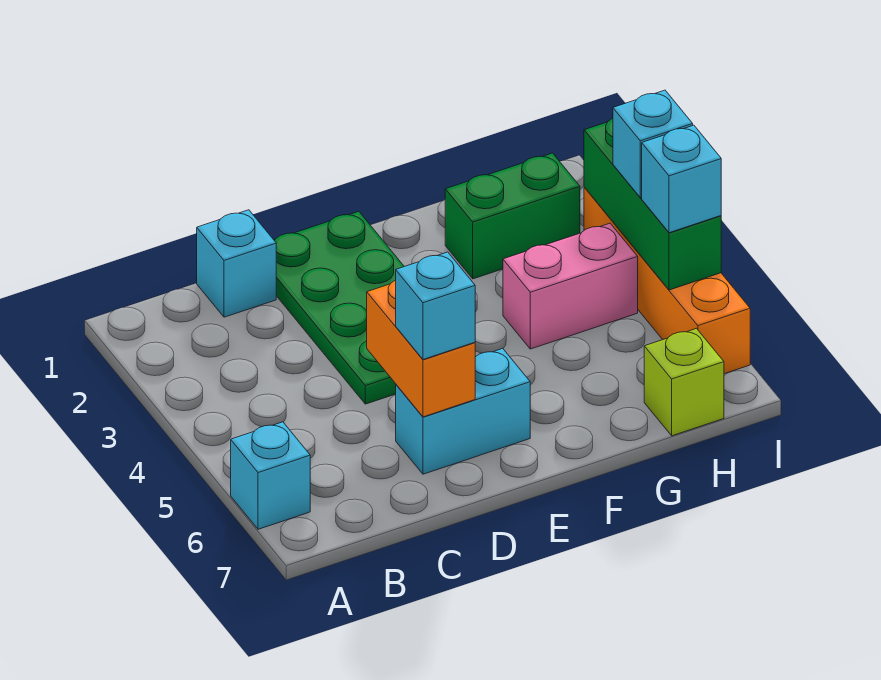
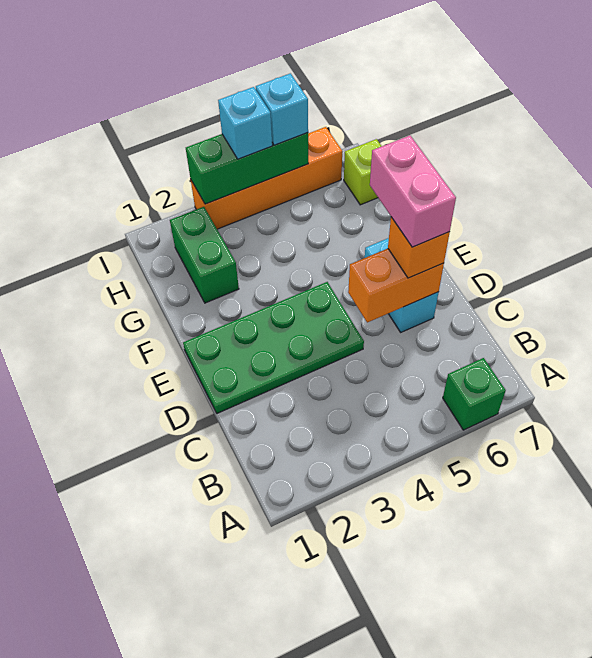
cyan 1x1 brick [231,422,310,529] -> green 1x1 brick [443,358,506,430]
cyan 1x1 brick [197,210,276,317] -> none
cyan 1x1 brick [396,252,475,359] -> orange 1x1 brick [388,217,450,278]
pink 1x2 brick [503,223,638,349] -> pink 1x2 brick moved to [370,136,456,247]

